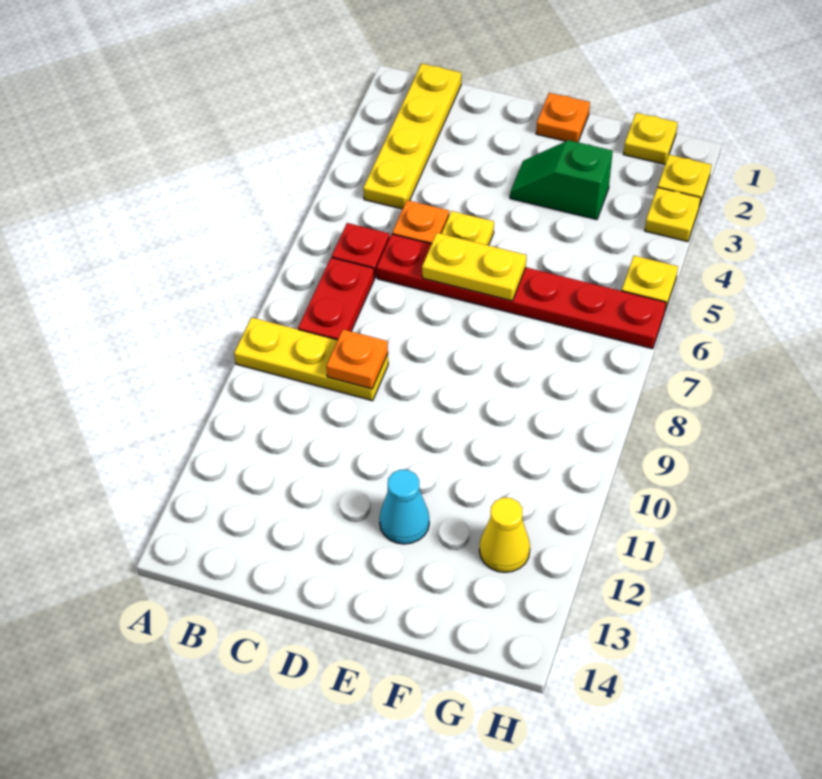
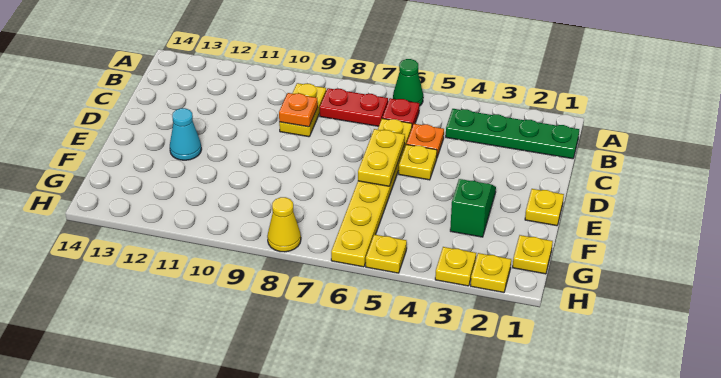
none -> green 1x1 cone [393,59,423,106]
yellow 1x3 plate [234,317,388,401] -> yellow 1x2 plate [279,83,326,137]
yellow 1x4 plate [363,63,461,209] -> green 1x4 plate [446,109,579,159]
red 1x6 plate [377,234,666,349] -> yellow 1x6 plate [331,118,412,267]
orange 1x1 plate [536,93,590,142] -> yellow 1x1 plate [525,189,564,226]
yellow 1x1 cone [479,498,530,572] -> yellow 1x1 cone moved to [267,197,301,252]

